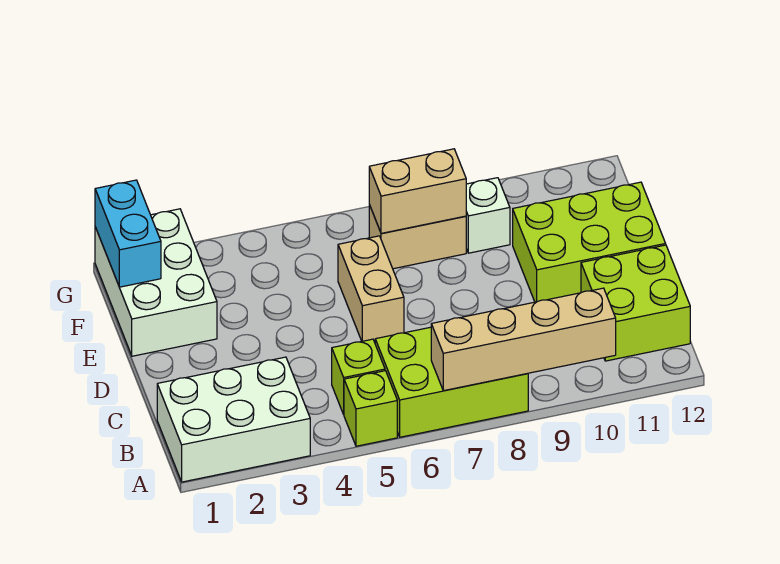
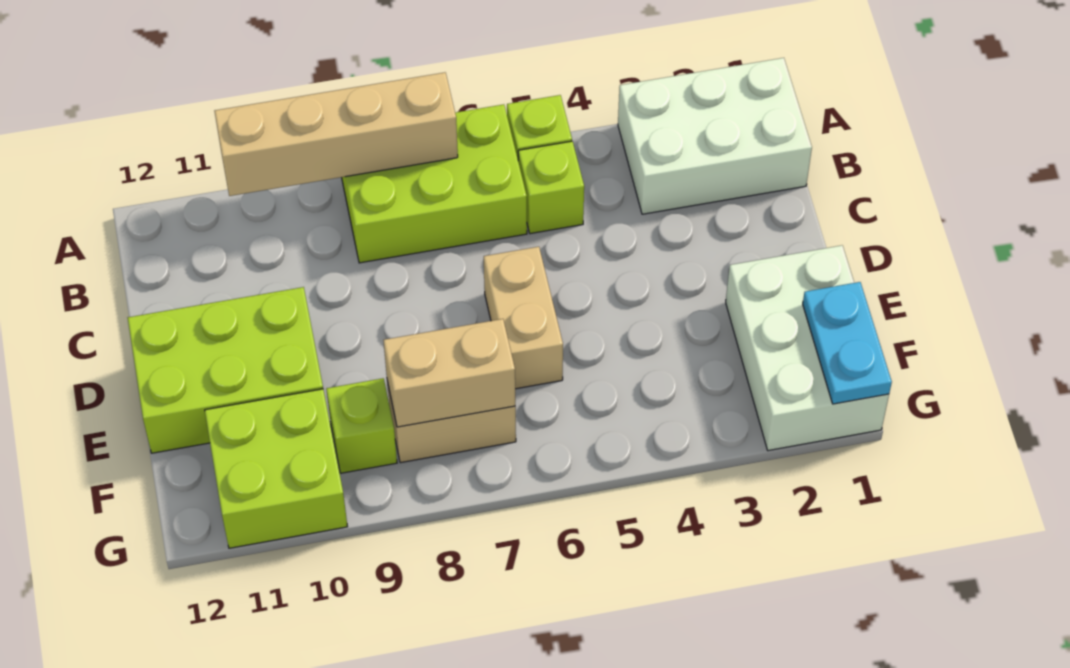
lime 2x2 brick [581,245,690,361] -> lime 2x2 brick moved to [205,389,348,548]
cyan 1x2 brick [95,180,161,287] -> cyan 1x2 plate [803,282,892,404]
white 1x1 brick [466,178,510,253] -> lime 1x1 brick [326,378,397,473]

